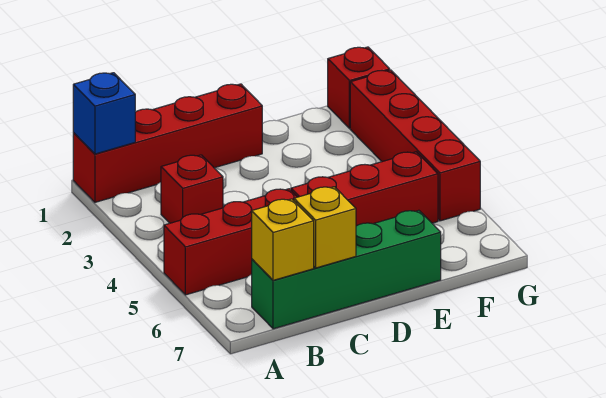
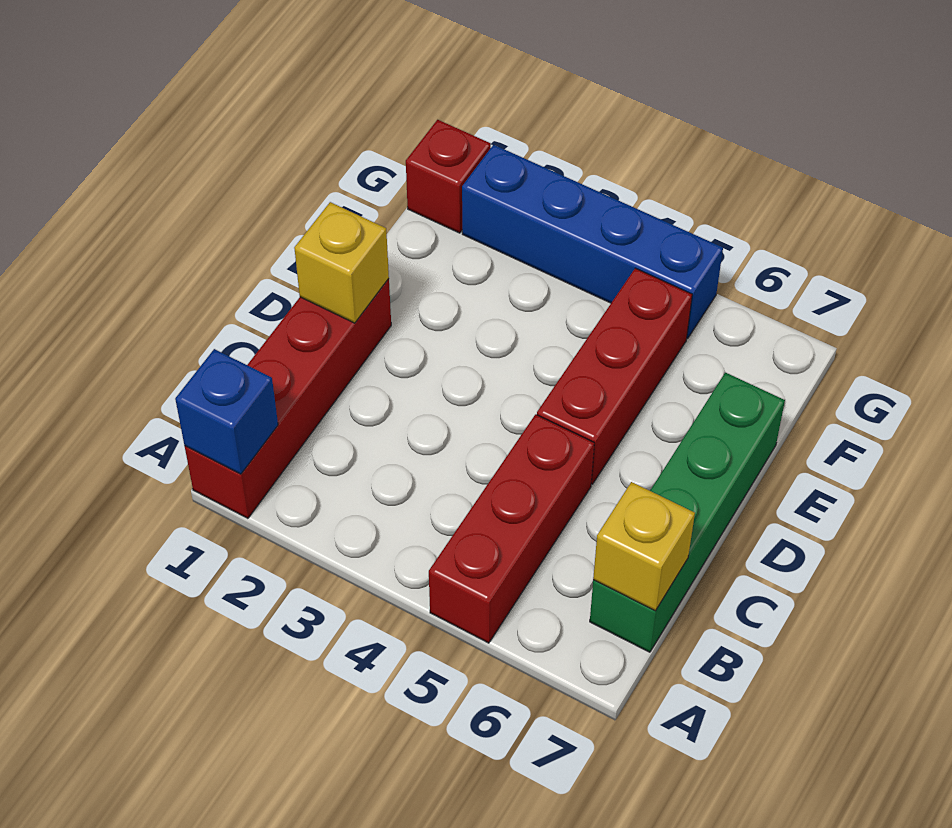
red 1x1 brick [161,155,223,223] -> none
yellow 1x1 brick [294,187,356,268] -> yellow 1x1 brick moved to [294,202,389,323]
red 1x4 brick [350,70,480,221] -> blue 1x4 brick [462,145,723,338]

